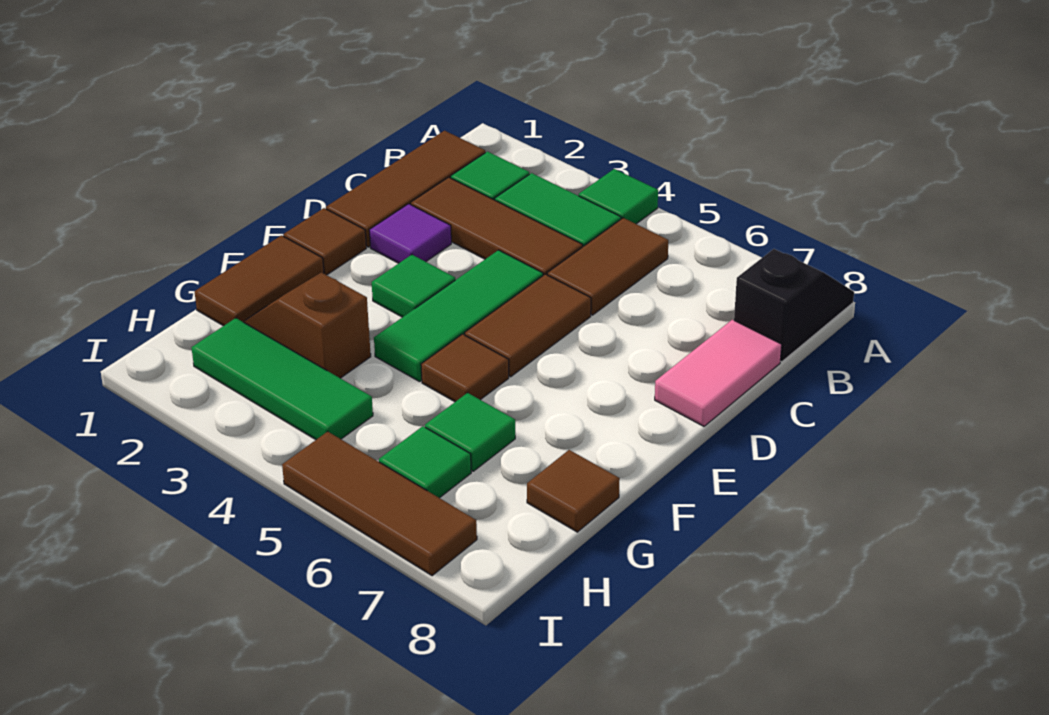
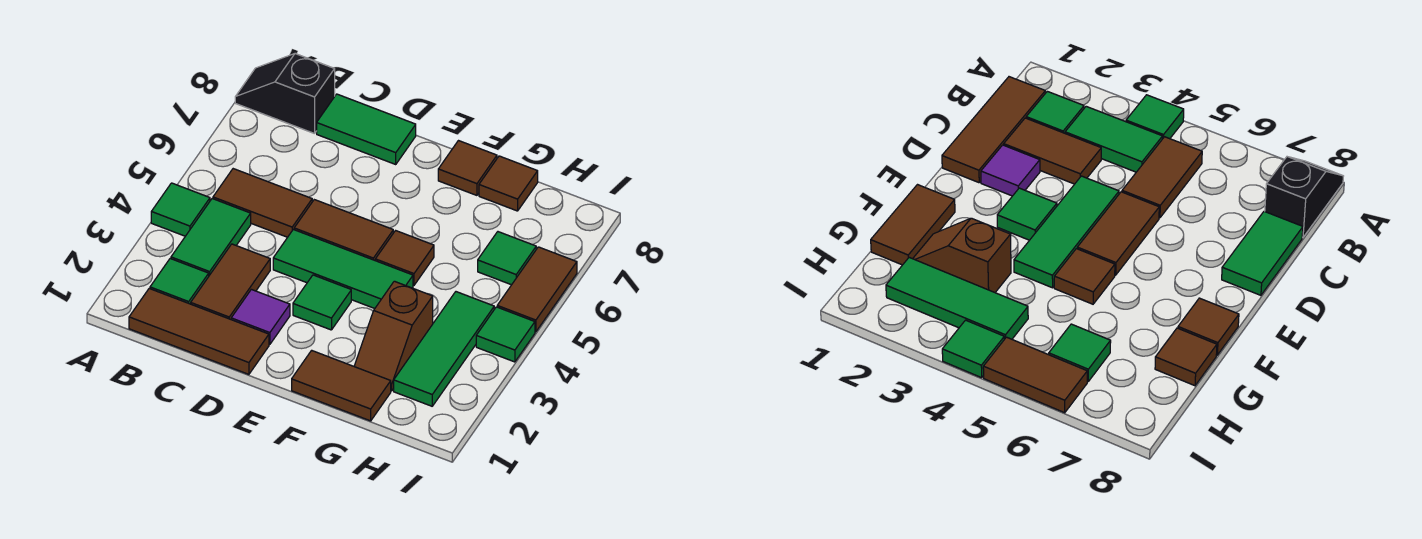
brown 1x3 tile [411,177,583,275] -> brown 1x2 tile [191,244,270,319]
pink 1x2 tile [655,320,782,426] -> green 1x2 tile [317,94,416,164]
brown 1x1 tile [284,208,366,275] -> brown 1x1 tile moved to [438,141,497,195]
green 1x1 tile [425,393,515,471] -> green 1x1 tile moved to [476,307,535,362]
brown 1x3 tile [282,432,477,576] -> brown 1x2 tile [497,247,577,332]

